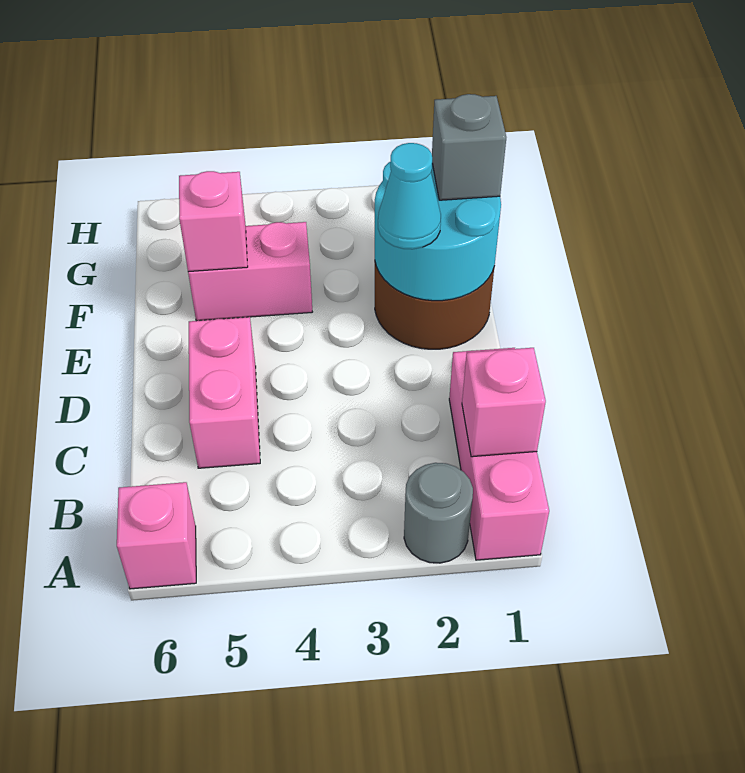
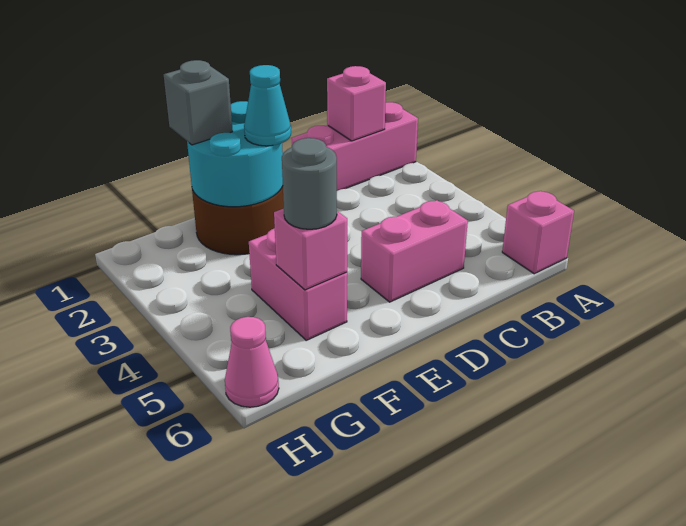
grey 1x1 round brick [404,463,473,563] -> grey 1x1 round brick moved to [282,138,337,229]
none -> pink 1x1 cone [225,317,279,407]

